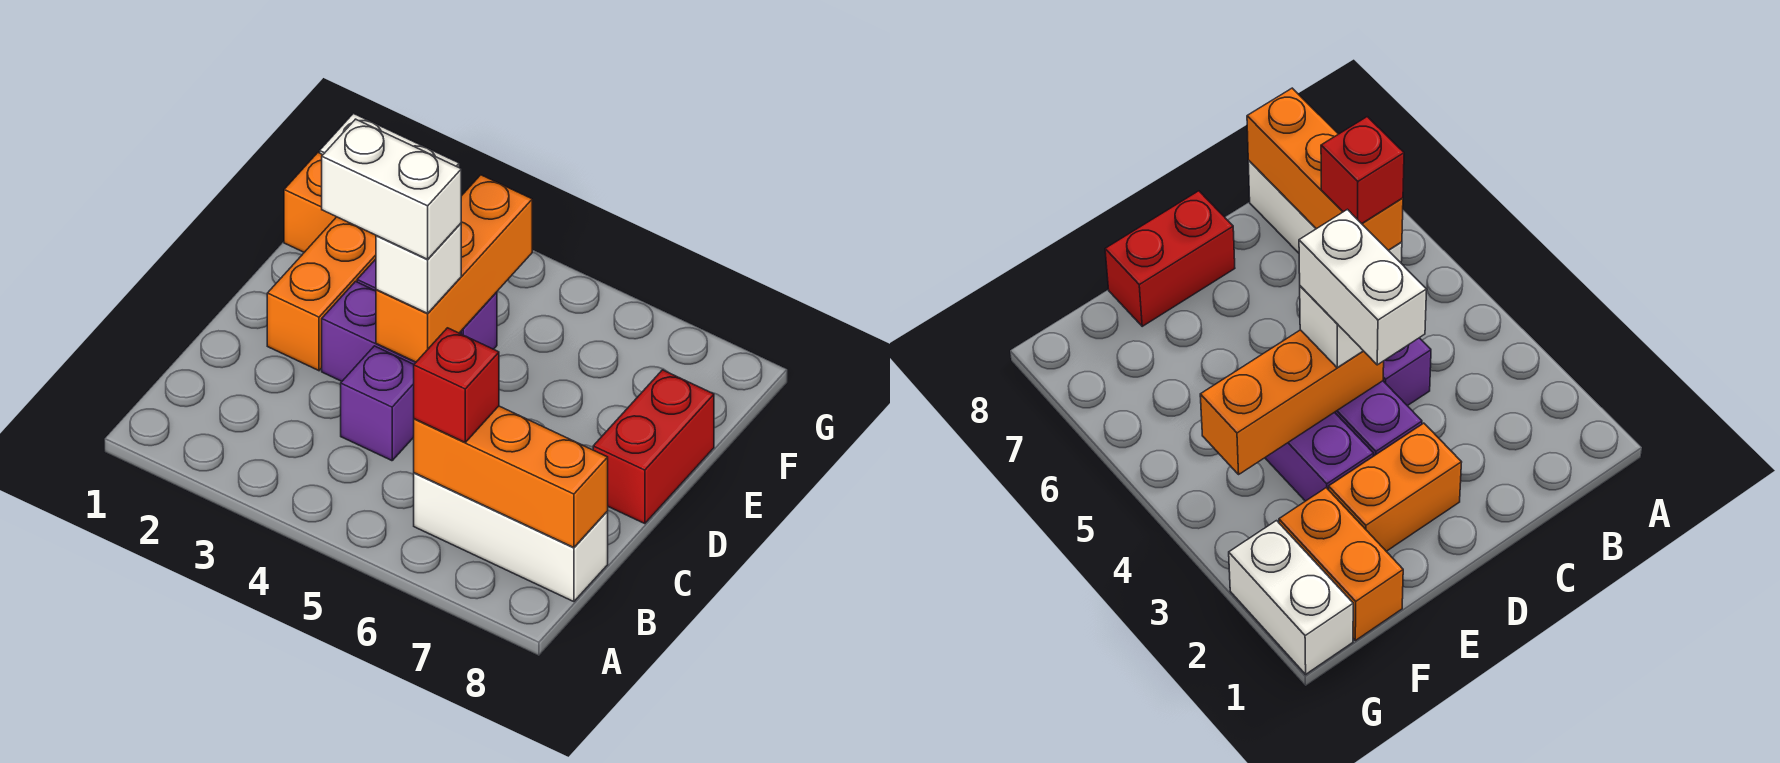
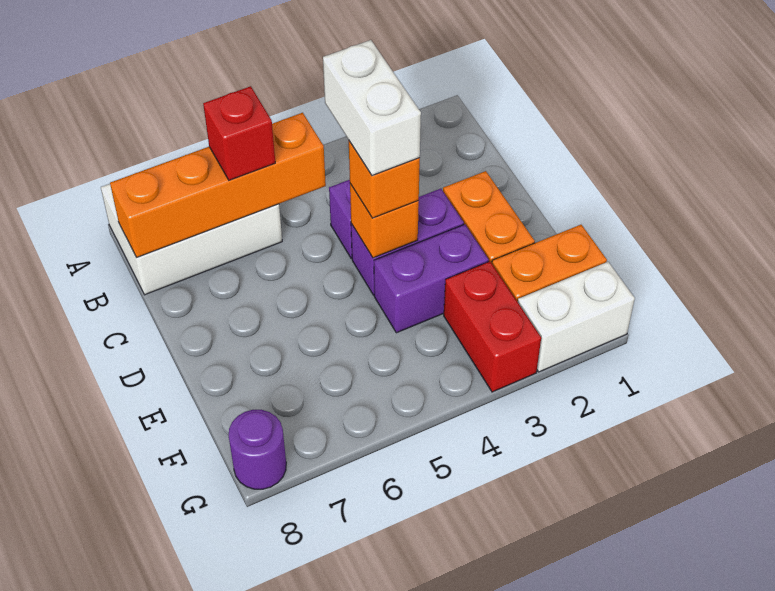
white 1x3 brick [414,473,608,602] -> white 2x3 brick [101,184,282,295]
orange 1x3 brick [414,406,608,548] -> orange 1x4 brick [110,113,326,257]
white 1x2 brick [322,119,461,259] -> white 1x2 brick turned to [323,40,421,176]
orange 1x3 brick [376,175,532,362] -> orange 1x1 brick [350,184,419,258]
white 1x1 brick [376,223,461,313] -> orange 1x1 brick [349,141,420,218]
red 1x2 brick [593,370,714,524] -> red 1x2 brick moved to [444,261,541,392]
none -> purple 1x1 round brick [229,410,286,489]

